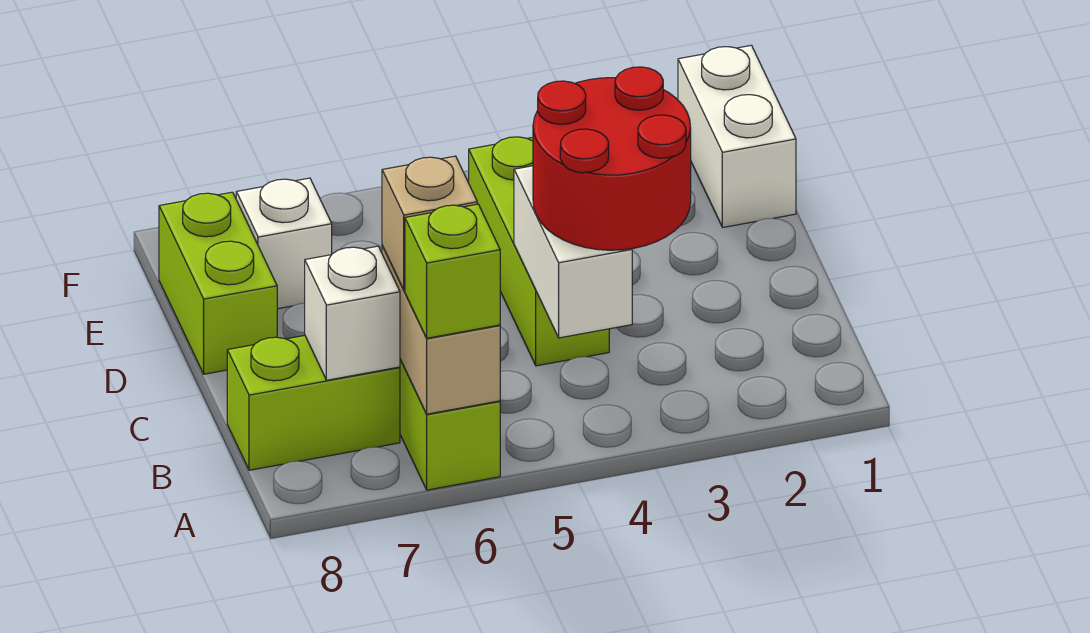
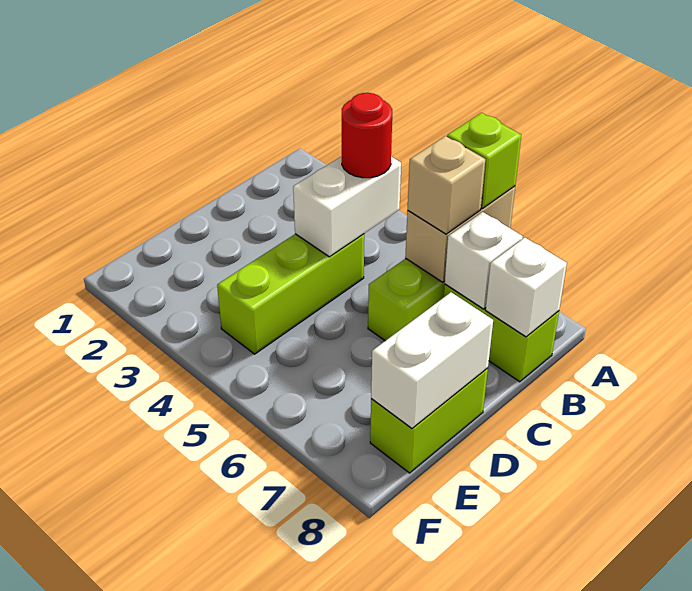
red 2x2 round brick [533,67,691,250] -> red 1x1 round brick [342,93,392,178]
white 1x2 brick [678,45,796,227] -> white 1x2 brick moved to [371,292,493,428]
white 1x1 brick [236,178,332,309] -> white 1x1 brick moved to [486,238,567,337]

